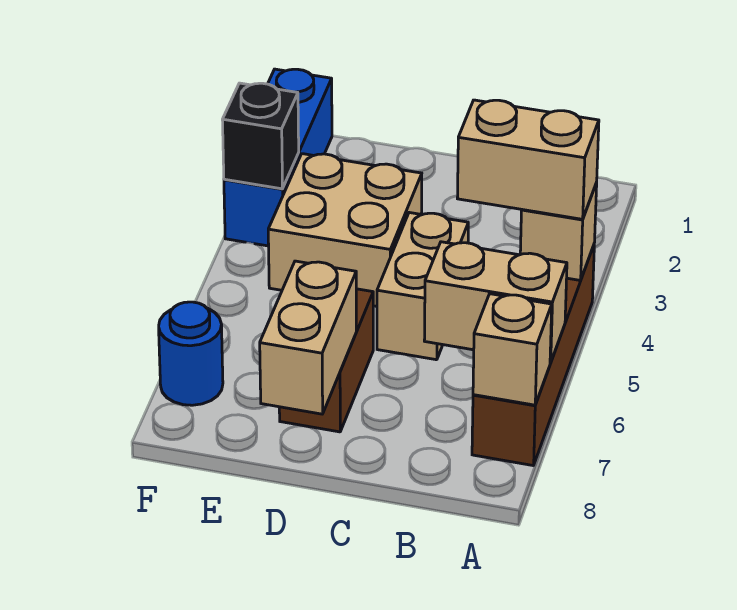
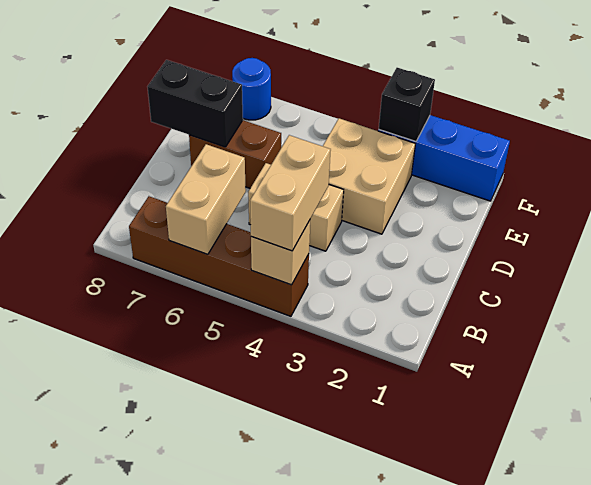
tan 1x1 brick [473,294,552,405] -> none
tan 1x2 brick [260,261,356,414] -> black 1x2 brick [147,60,243,147]

